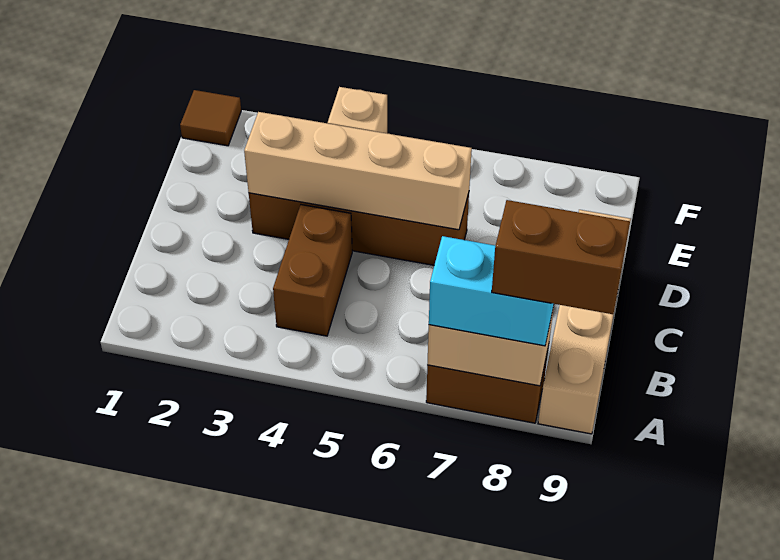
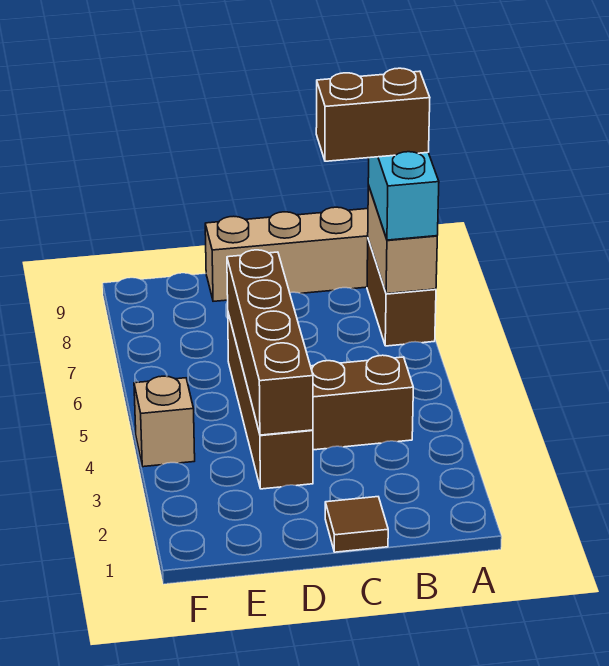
brown 1x2 brick [492,200,630,314] -> brown 1x2 brick turned to [316,68,430,161]
tan 1x4 brick [244,112,472,230] -> brown 1x4 brick [227,250,313,435]
brown 1x1 tile [180,90,241,146] -> brown 1x1 tile moved to [325,497,388,552]

